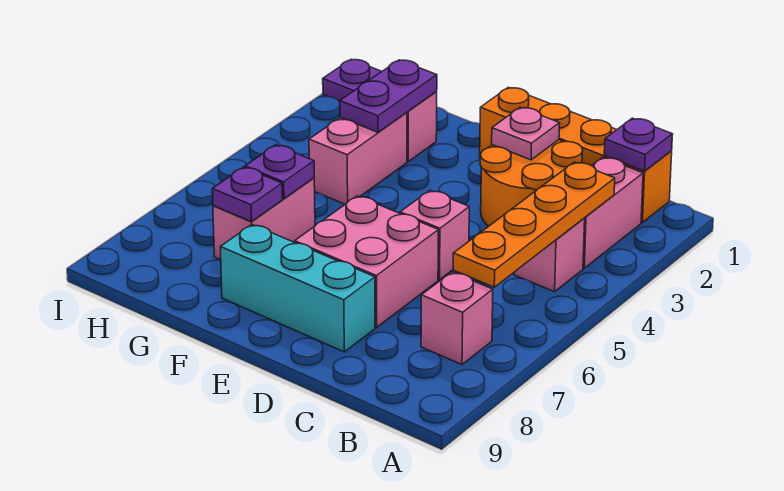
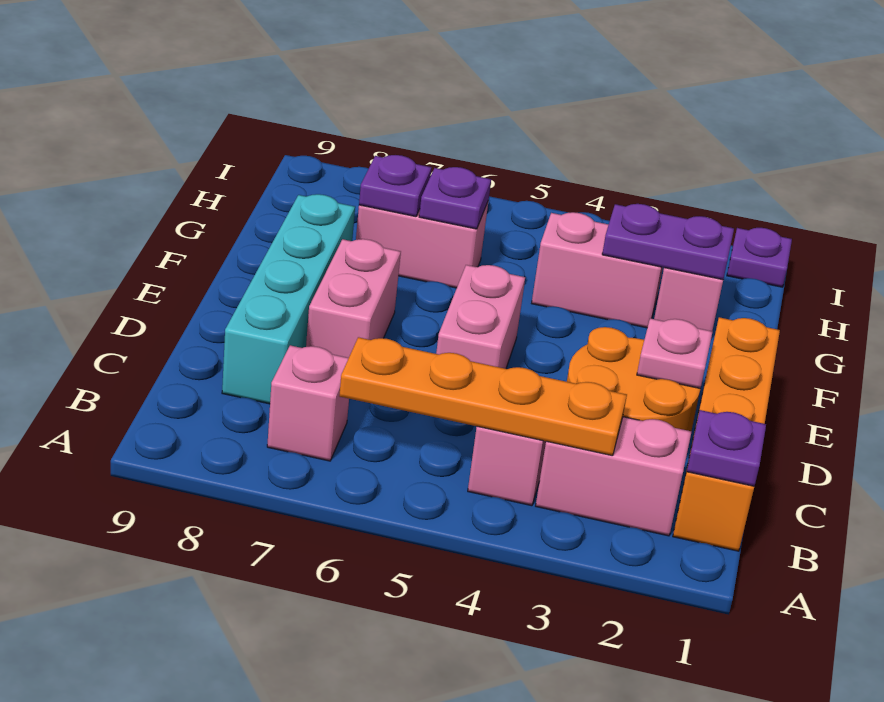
pink 1x1 brick [400,190,469,280] -> pink 1x2 brick [436,265,525,369]
pink 2x2 brick [295,196,438,327] -> pink 1x2 brick [306,239,401,358]
cyan 1x3 brick [220,225,375,352] -> cyan 1x4 brick [222,194,355,404]

